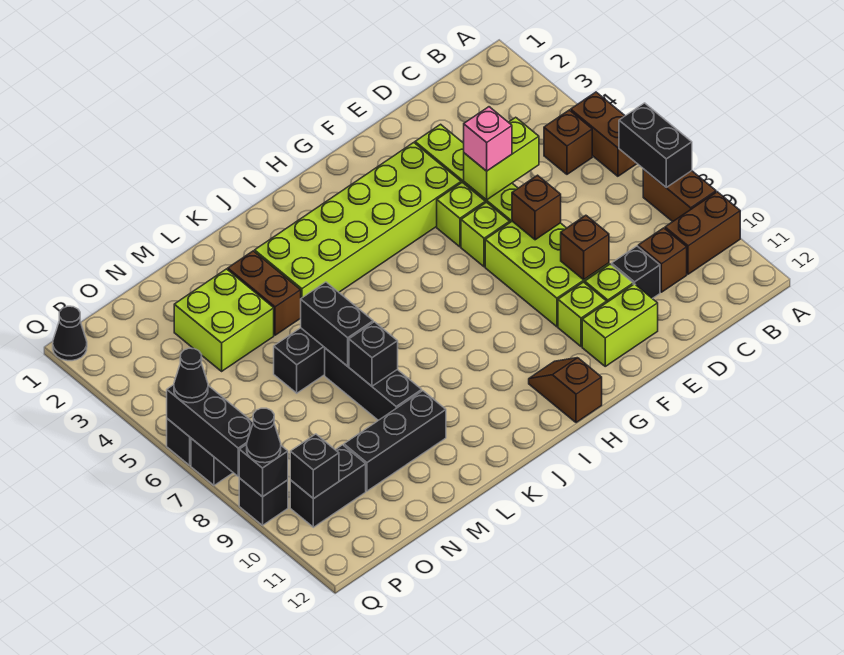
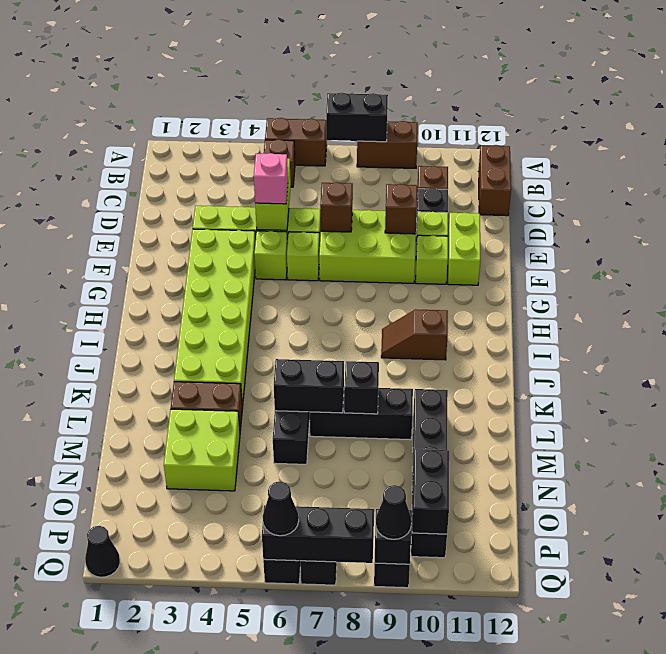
brown 1x2 brick [665,192,740,274] -> brown 1x2 brick moved to [479,145,511,216]
brown 1x2 slope [529,358,602,423] -> brown 1x2 slope moved to [381,309,448,360]
black 1x1 brick [290,434,339,499] -> black 1x2 brick [412,449,449,534]

